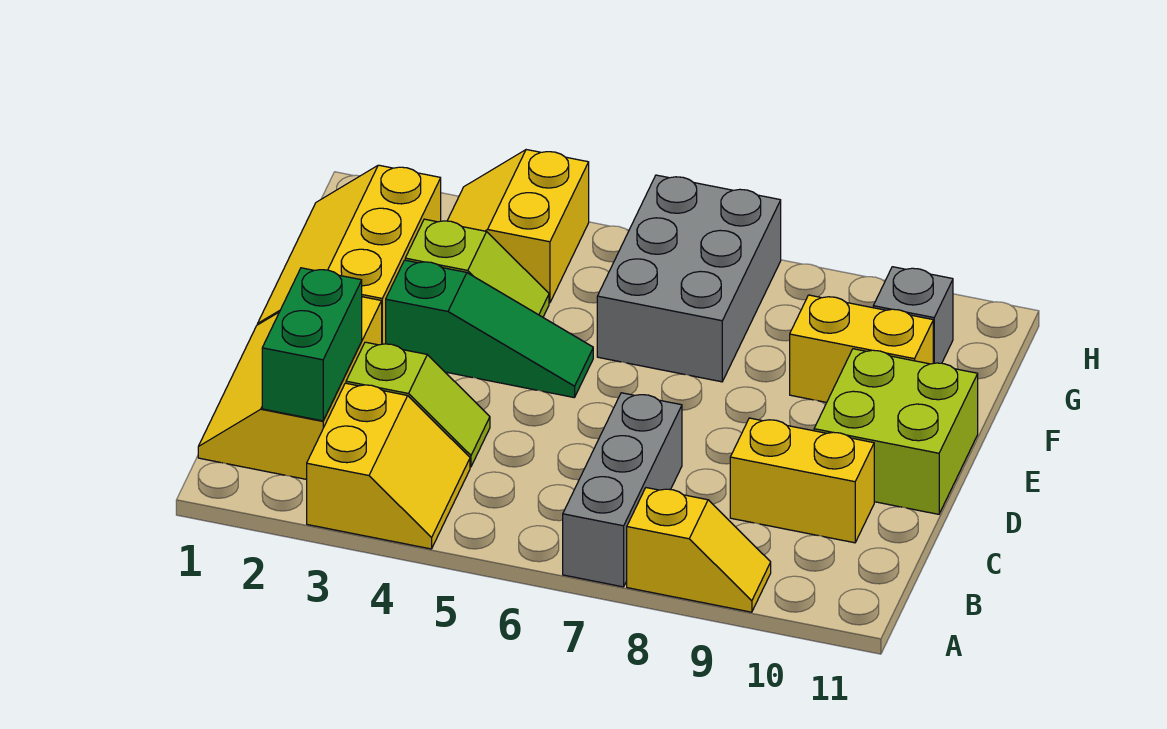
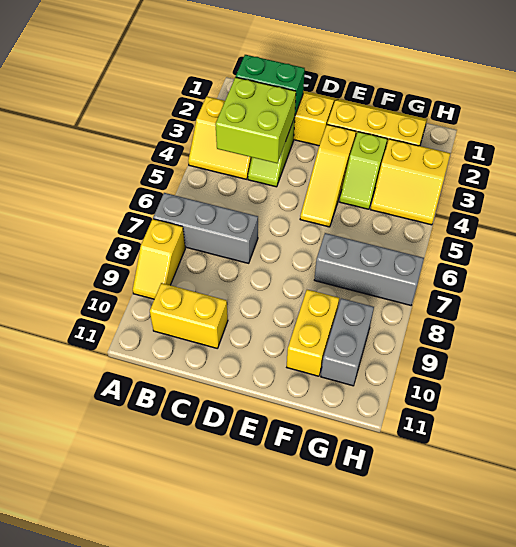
yellow 1x2 brick [730,418,874,543] -> yellow 1x2 brick turned to [150,283,228,348]
lime 2x2 brick [814,349,978,514] -> lime 2x2 brick moved to [215,77,296,163]
green 1x3 slope [386,260,593,398] -> yellow 1x3 slope [300,125,356,227]
grey 2x3 brick [597,175,781,382] -> grey 1x3 brick [314,233,424,305]
yellow 2x2 slope [447,150,589,303] -> yellow 2x2 slope turned to [371,139,451,225]
grey 1x1 brick [873,267,953,363] -> grey 1x2 brick [321,298,374,386]

